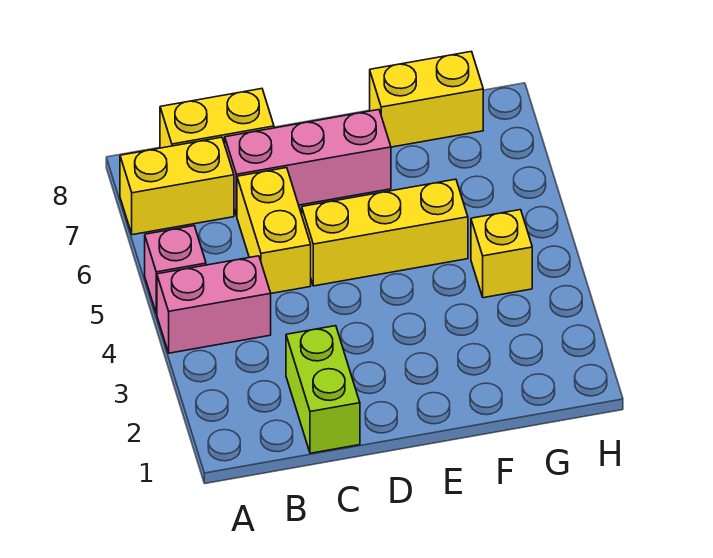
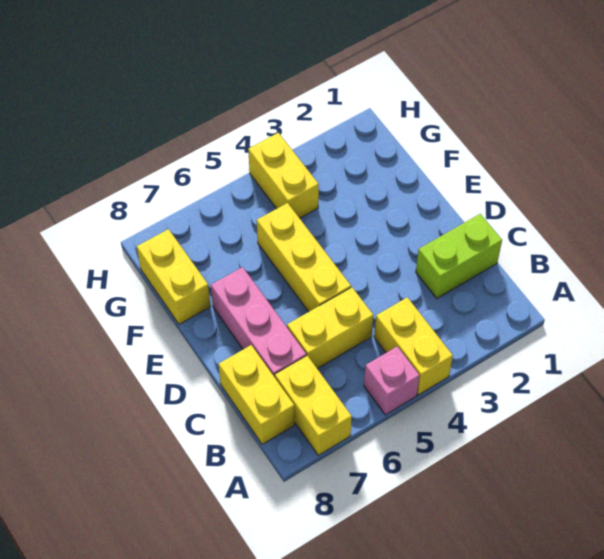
pink 1x2 brick [157,256,271,353] -> yellow 1x2 brick [374,297,453,395]
yellow 1x1 brick [471,210,532,298] -> yellow 1x2 brick [248,133,319,218]

